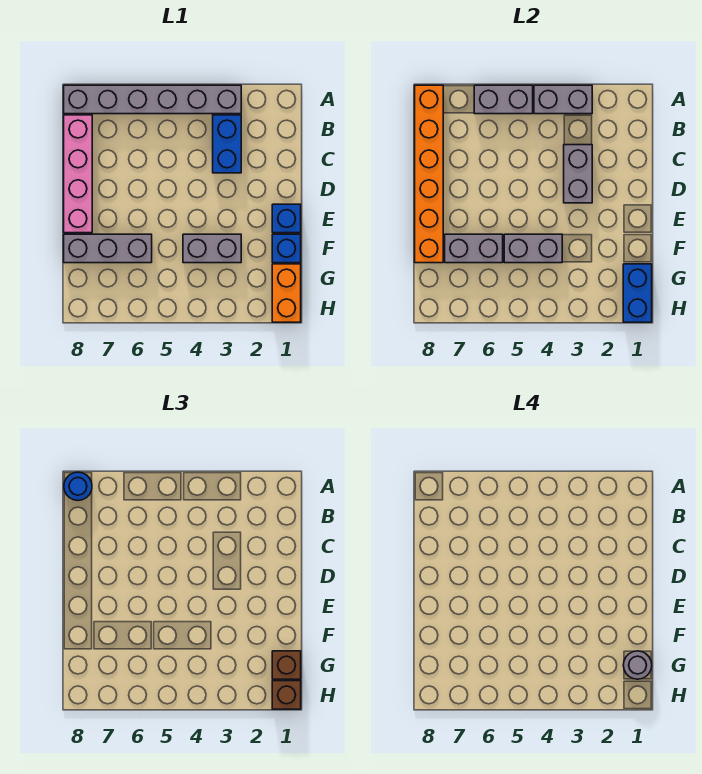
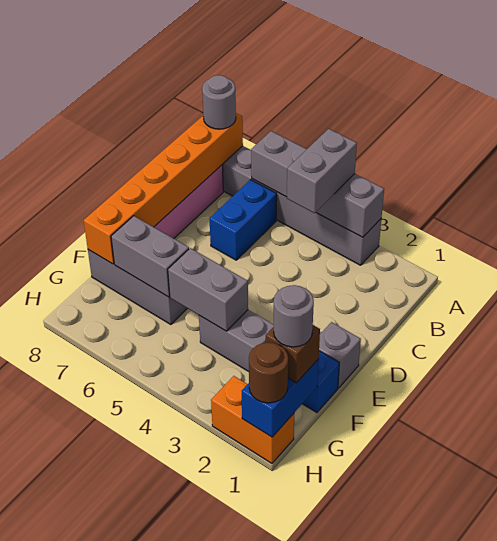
blue 1x1 round brick [64,472,92,500] -> grey 1x1 round brick [202,75,236,129]
blue 1x2 brick [213,115,241,173] -> blue 1x2 brick moved to [209,180,277,260]
grey 1x2 brick [564,145,592,203] -> grey 1x2 brick moved to [287,129,357,213]
blue 1x1 brick [272,204,301,233] -> grey 1x1 brick [319,322,361,388]
orange 1x2 brick [272,264,301,322] -> orange 1x2 brick turned to [211,376,294,463]
brown 1x1 brick [272,681,301,709] -> brown 1x1 round brick [249,342,288,403]

